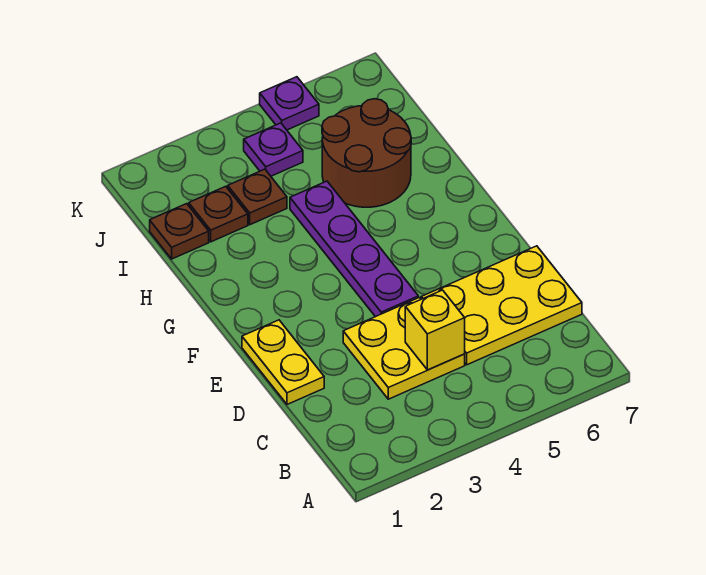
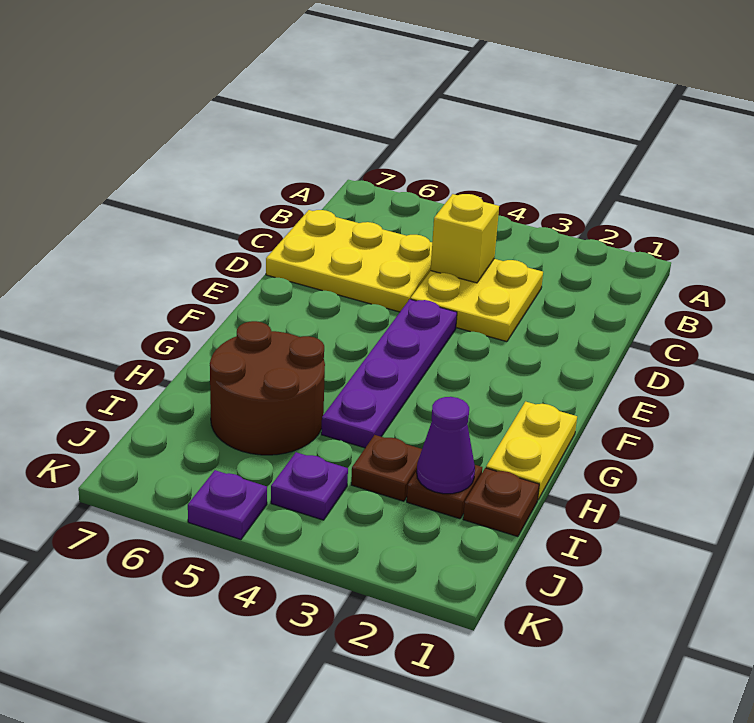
yellow 1x2 plate [242,320,324,404] -> yellow 1x2 plate moved to [486,402,577,499]
none -> purple 1x1 cone [417,397,475,494]

